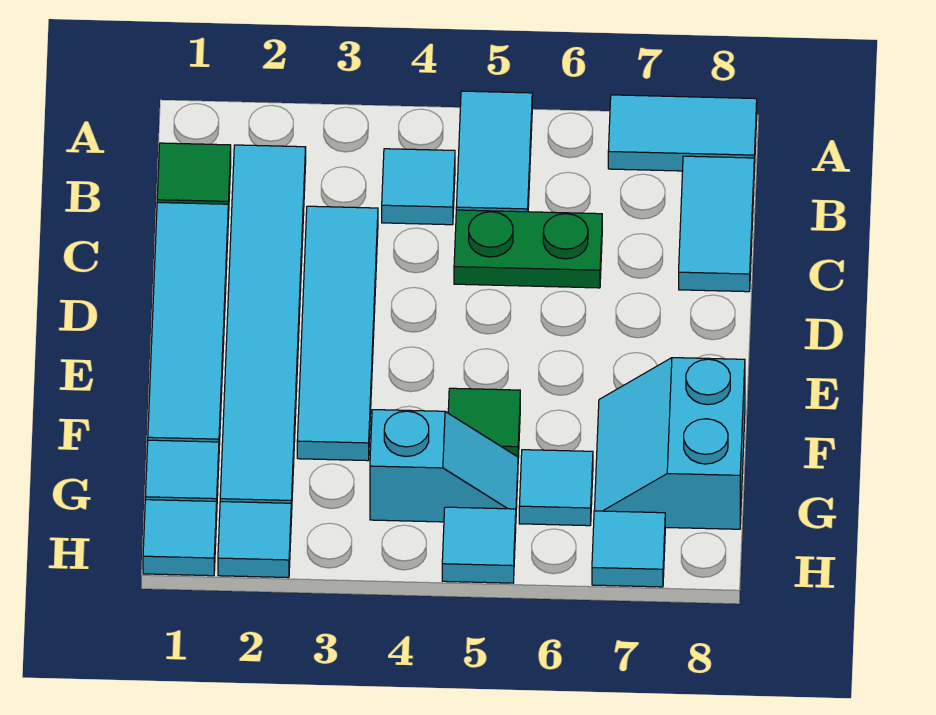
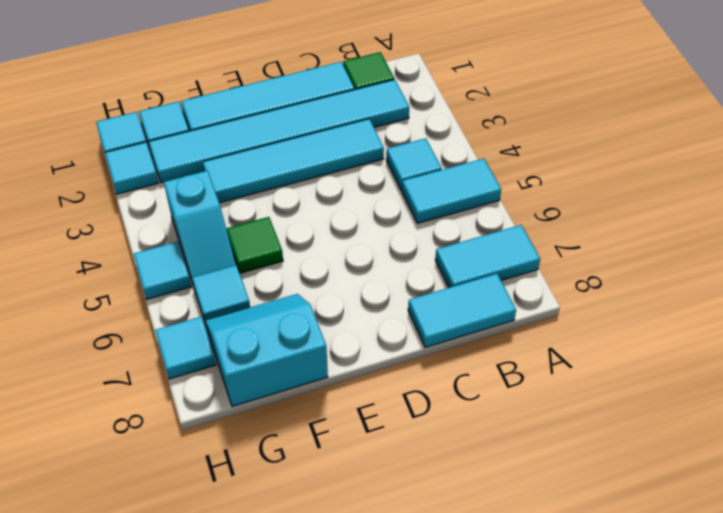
cyan 1x2 tile [608,95,757,171] -> cyan 1x2 tile turned to [435,225,540,288]
green 1x2 plate [454,210,602,288] -> none

